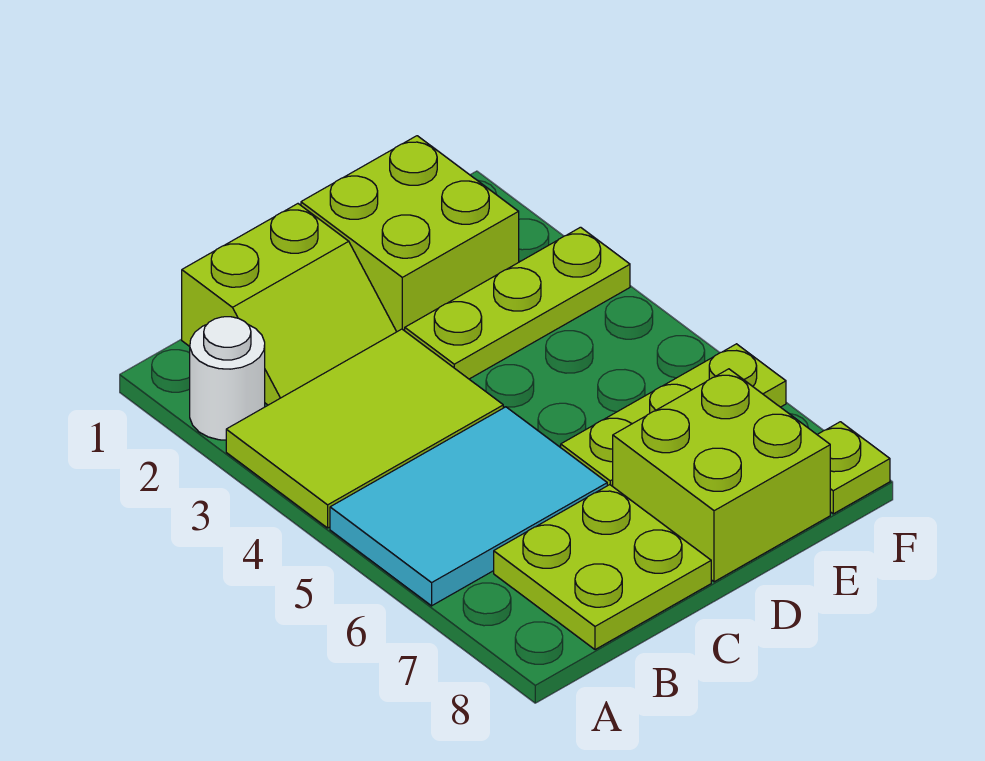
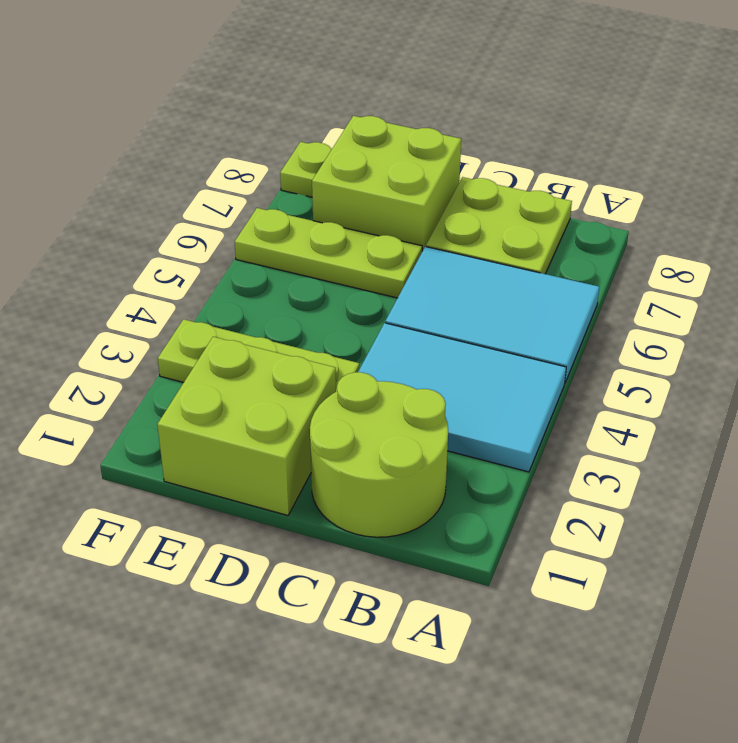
white 1x1 round brick [190,317,265,440] -> none
lime 2x3 tile [226,329,503,528] -> cyan 2x3 tile [358,323,566,472]
lime 2x2 slope [182,204,396,405] -> lime 2x2 round brick [310,372,448,537]

